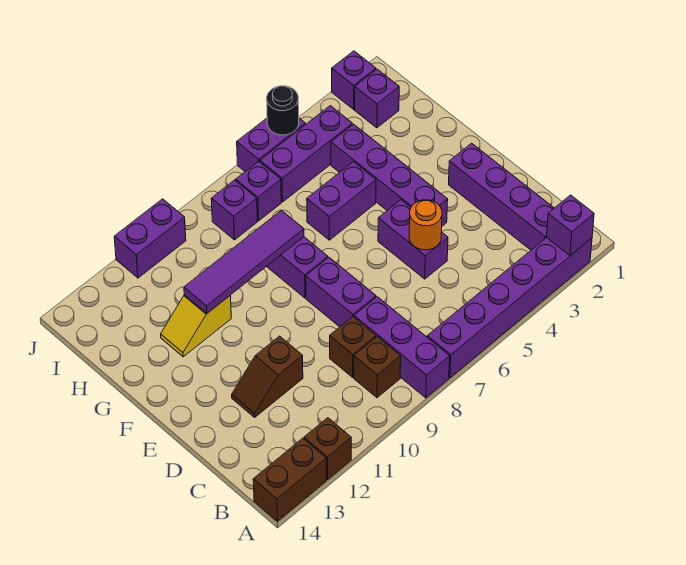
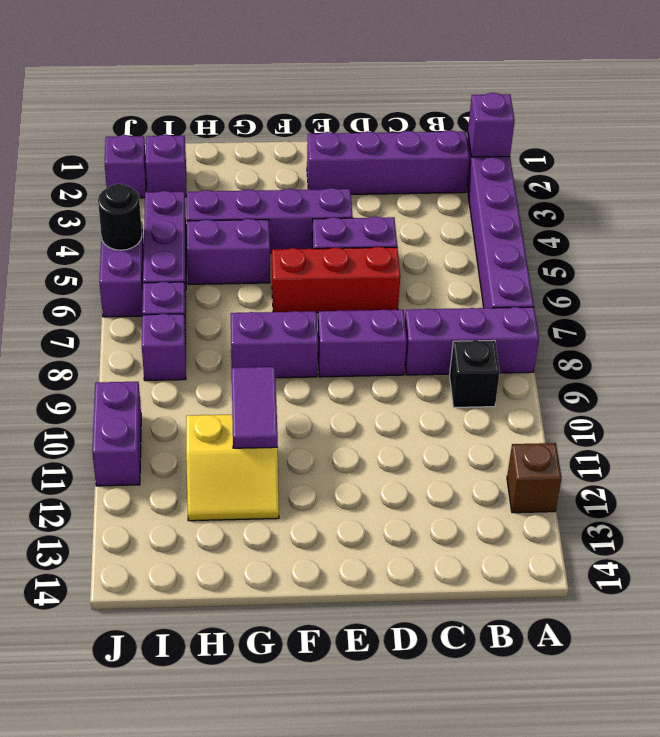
brown 1x2 brick [253,438,326,521] -> none
brown 1x1 brick [354,337,401,398] -> black 1x1 brick [450,340,500,407]
brown 1x1 brick [330,317,376,377] -> none
orange 1x1 round brick [409,200,442,250] -> none
none -> red 1x3 brick [272,247,400,313]
brown 1x2 slope [232,336,303,417] -> none
purple 1x2 brick [307,162,376,240] -> purple 1x2 brick turned to [187,219,270,284]
purple 1x4 tile [184,210,304,313] -> purple 1x2 tile [232,367,278,448]
yellow 1x2 slope [161,295,231,357] -> yellow 2x2 slope [186,415,279,521]

